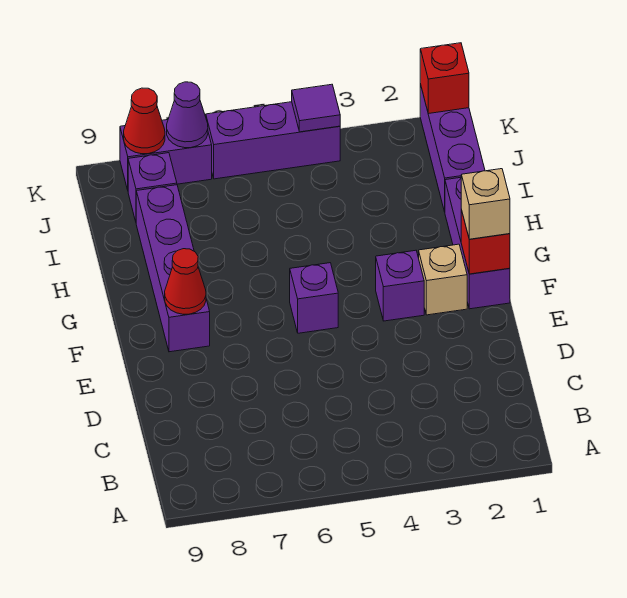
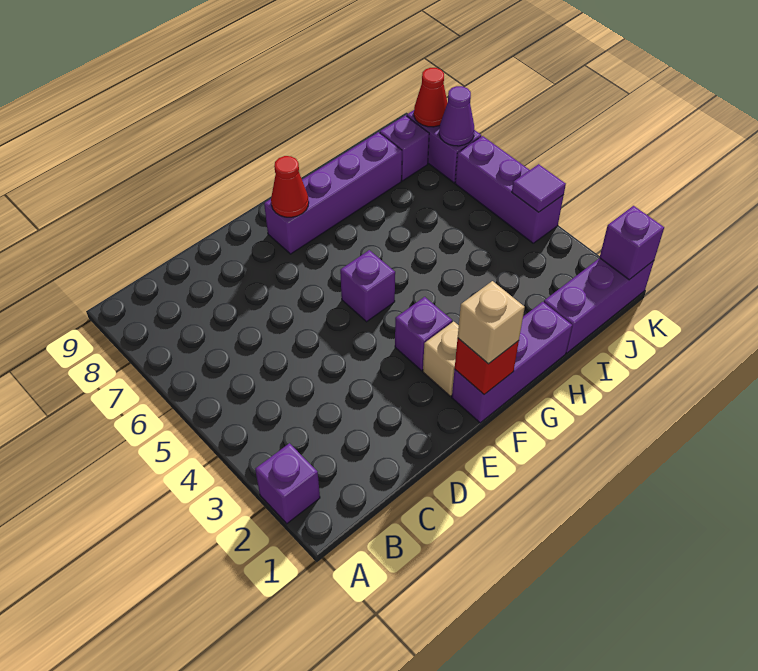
none -> purple 1x1 brick [255,443,320,524]
red 1x1 brick [420,43,469,114] -> purple 1x1 brick [600,206,664,280]

